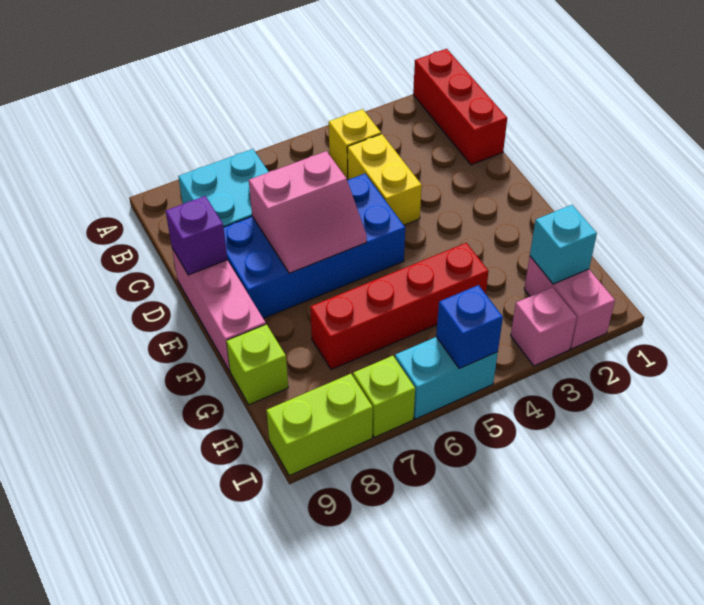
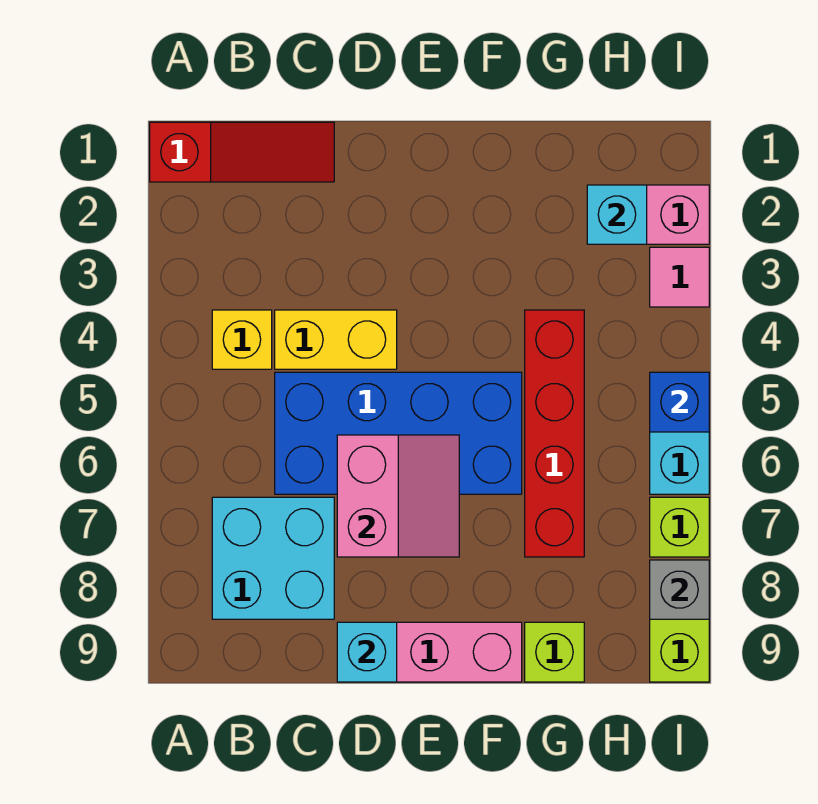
red 1x3 brick [413,49,507,165] -> red 1x3 slope [150,122,334,182]
blue 2x4 brick [224,174,405,318] -> blue 2x4 brick turned to [275,372,522,494]
purple 1x1 brick [166,196,227,275] -> cyan 1x1 brick [337,622,397,682]
pink 1x1 brick [511,287,577,366] -> pink 1x1 tile [650,247,709,307]
none -> grey 1x1 brick [650,560,709,619]

